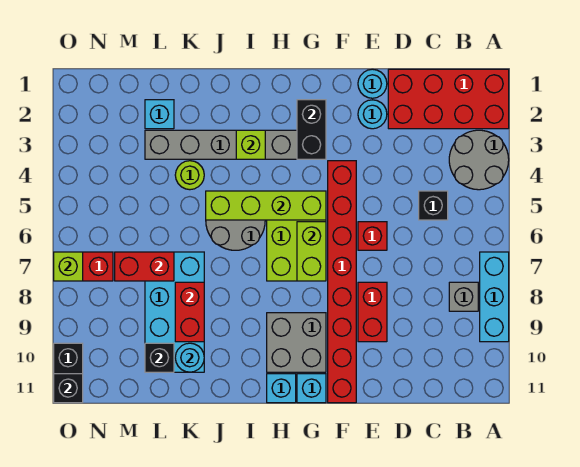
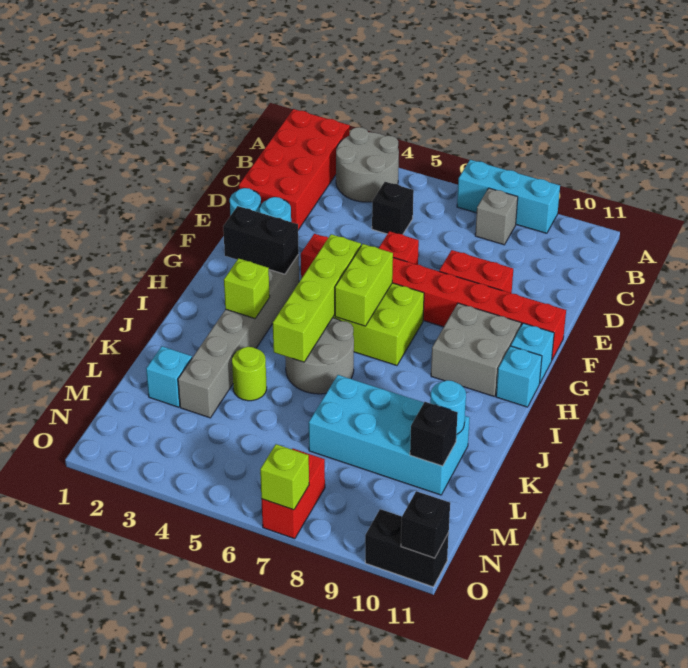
lime 1x2 brick [297,222,326,281] -> lime 1x2 brick turned to [335,244,393,326]
red 1x2 brick [175,282,204,342] -> none
red 1x2 brick [115,252,174,281] -> none

